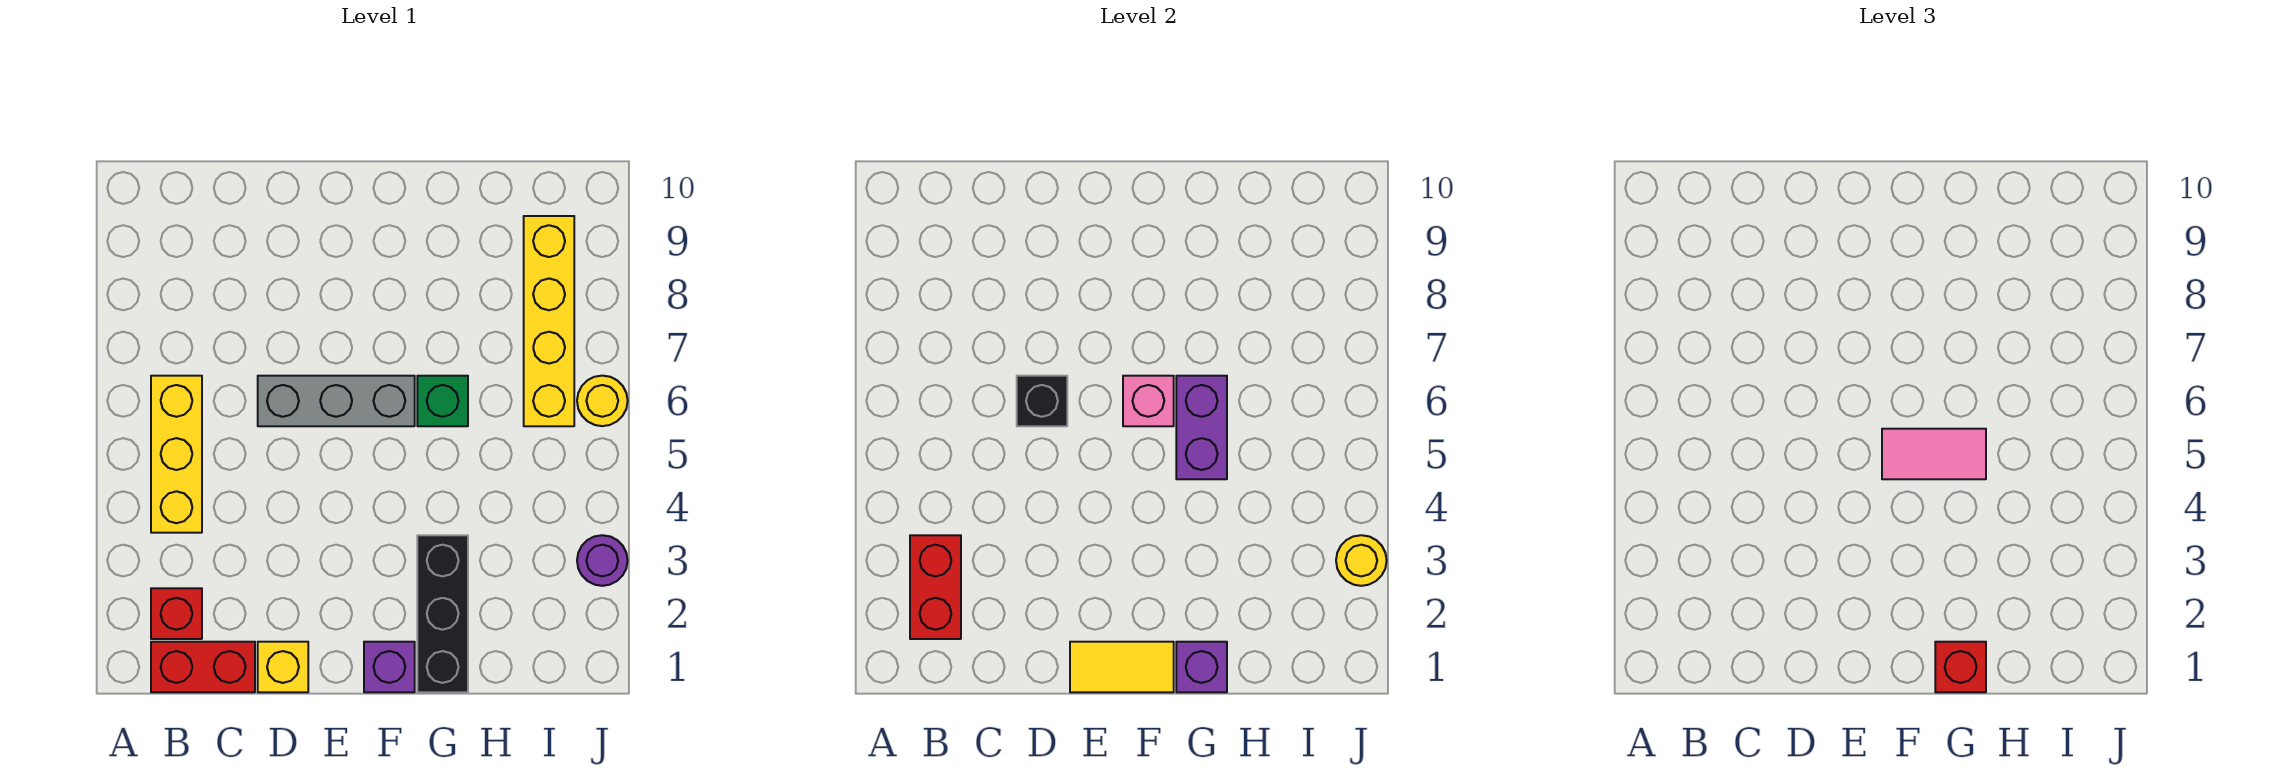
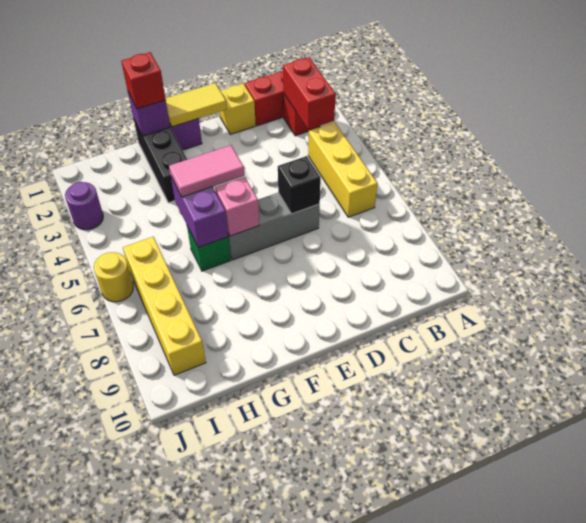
yellow 1x1 round brick [1336,535,1387,586] -> none

